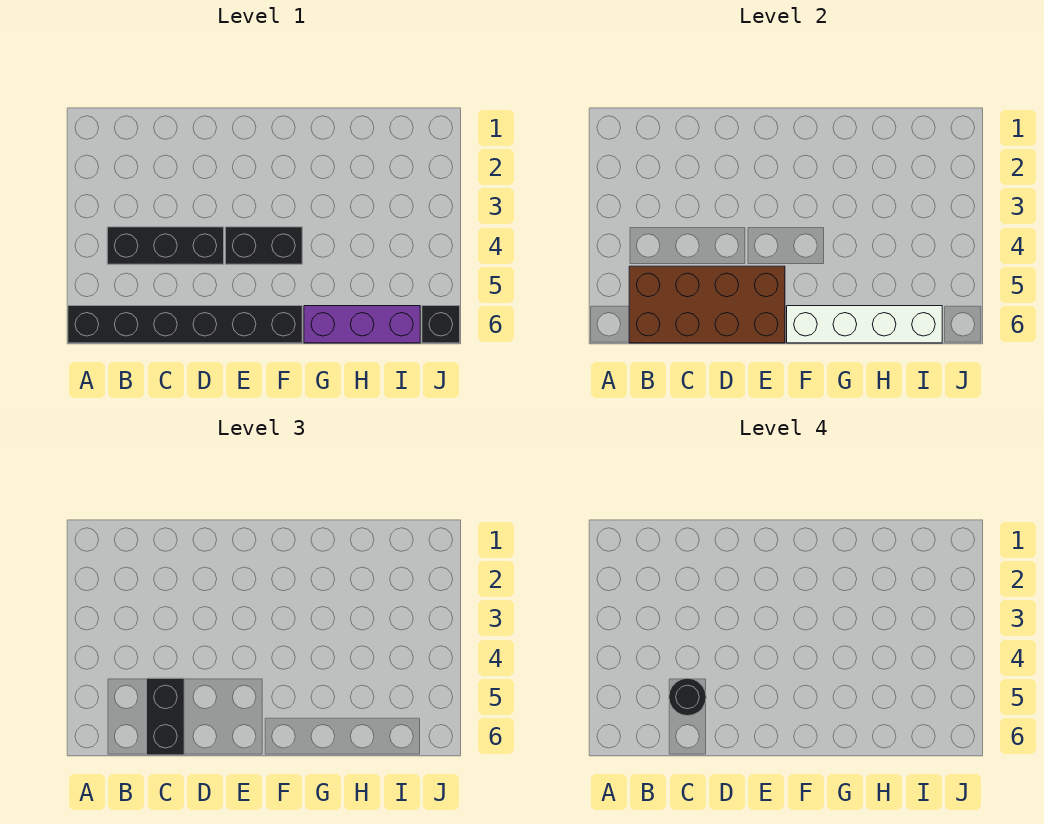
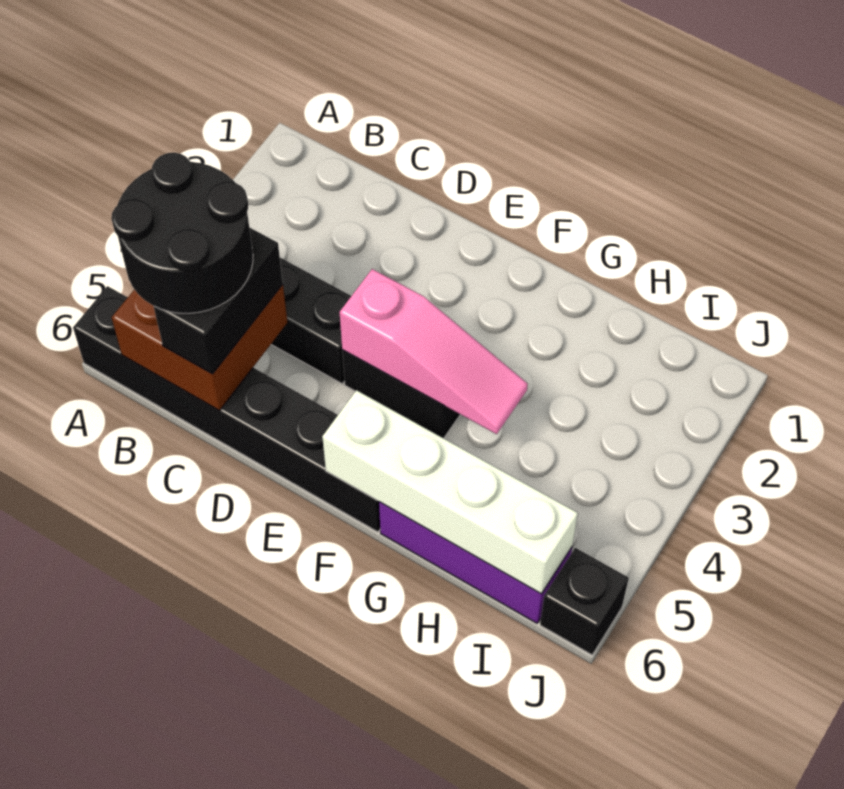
brown 2x4 brick [629,266,785,343] -> brown 2x2 brick [112,284,287,410]
black 1x1 round brick [669,678,706,716] -> black 2x2 round brick [111,153,253,313]
none -> pink 1x3 slope [340,269,528,434]

